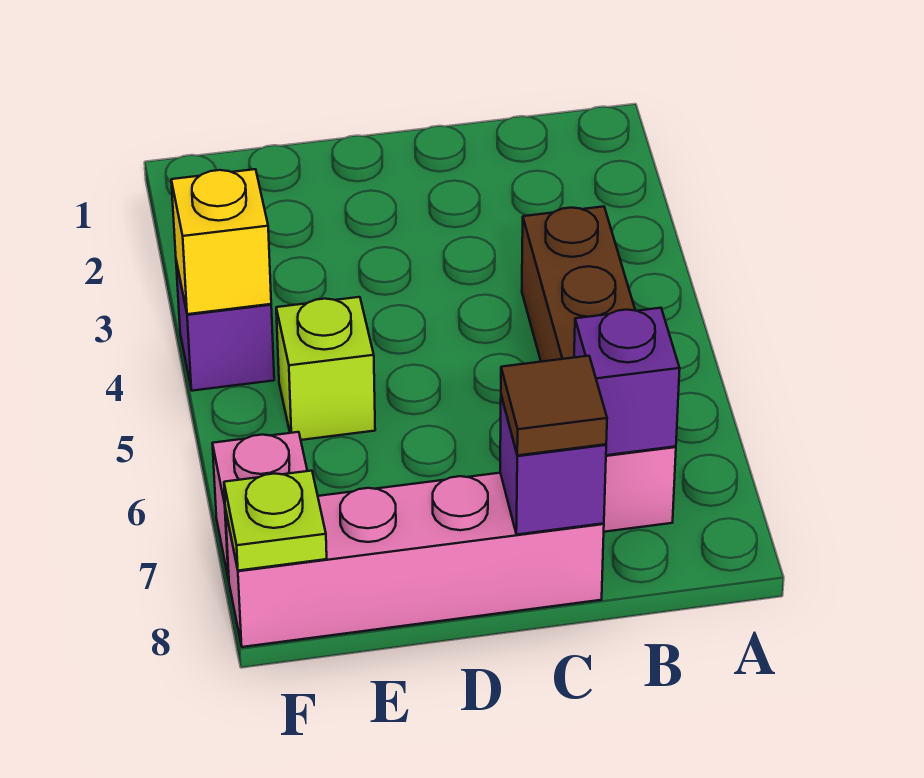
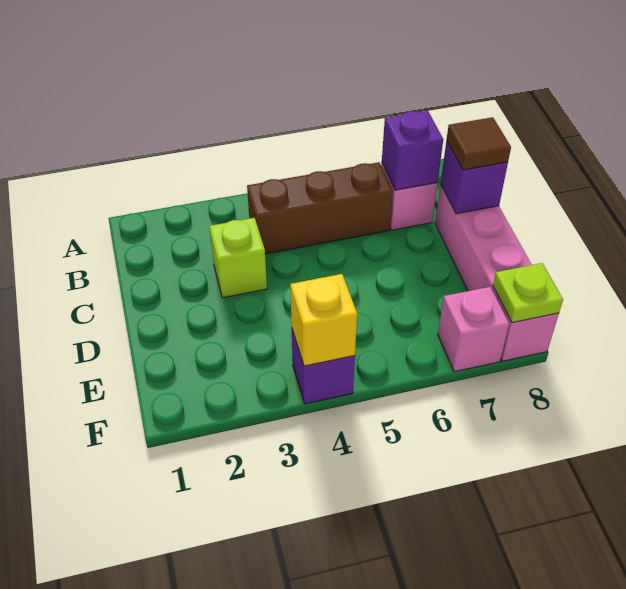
lime 1x1 brick [276,297,375,440] -> lime 1x1 brick moved to [209,218,267,298]

